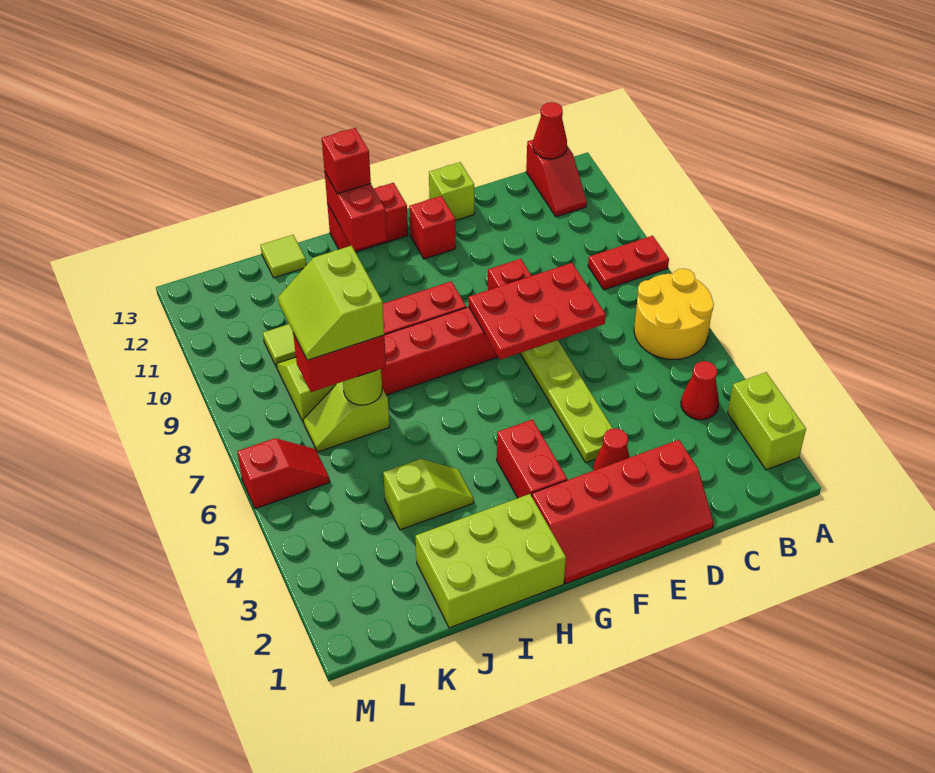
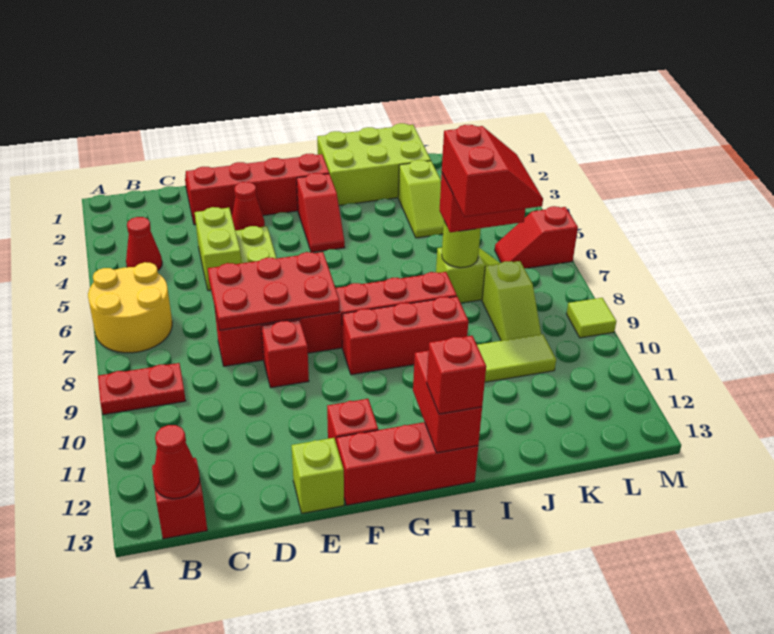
lime 1x2 brick [728,372,806,470] -> lime 1x2 brick moved to [195,207,241,290]
red 1x2 brick [497,420,567,498] -> red 1x2 slope [297,173,345,252]
red 1x2 brick [327,183,408,252] -> red 1x3 brick [337,422,478,505]
lime 1x2 slope [383,459,474,530] -> lime 1x2 slope turned to [398,160,444,238]
lime 2x2 slope [278,246,384,360] -> red 2x2 slope [442,125,543,217]
lime 1x1 tile [261,235,306,278] -> lime 1x1 tile moved to [567,298,616,338]

